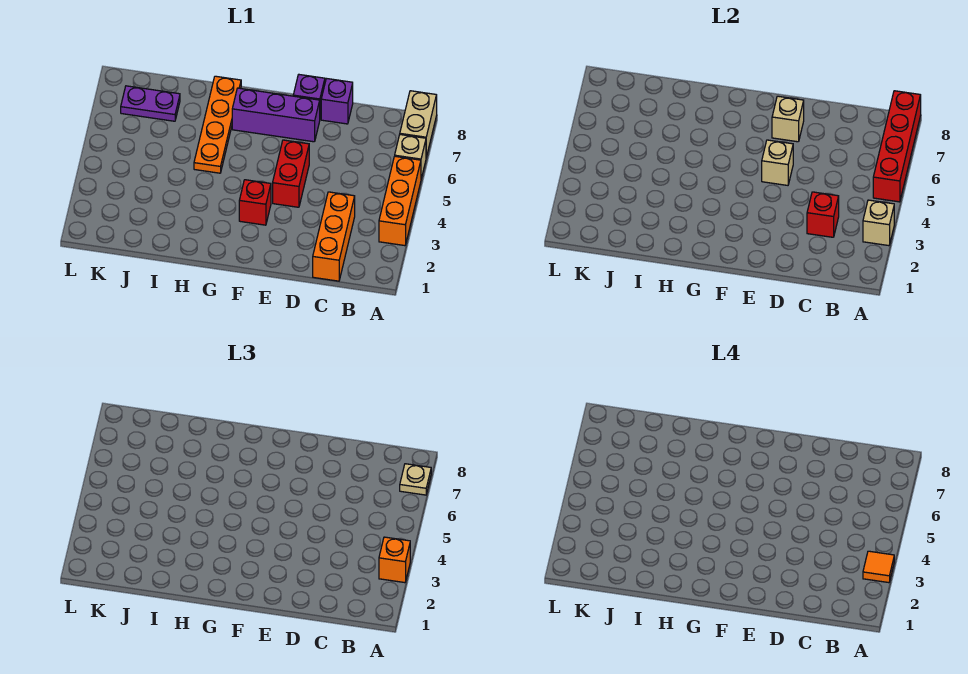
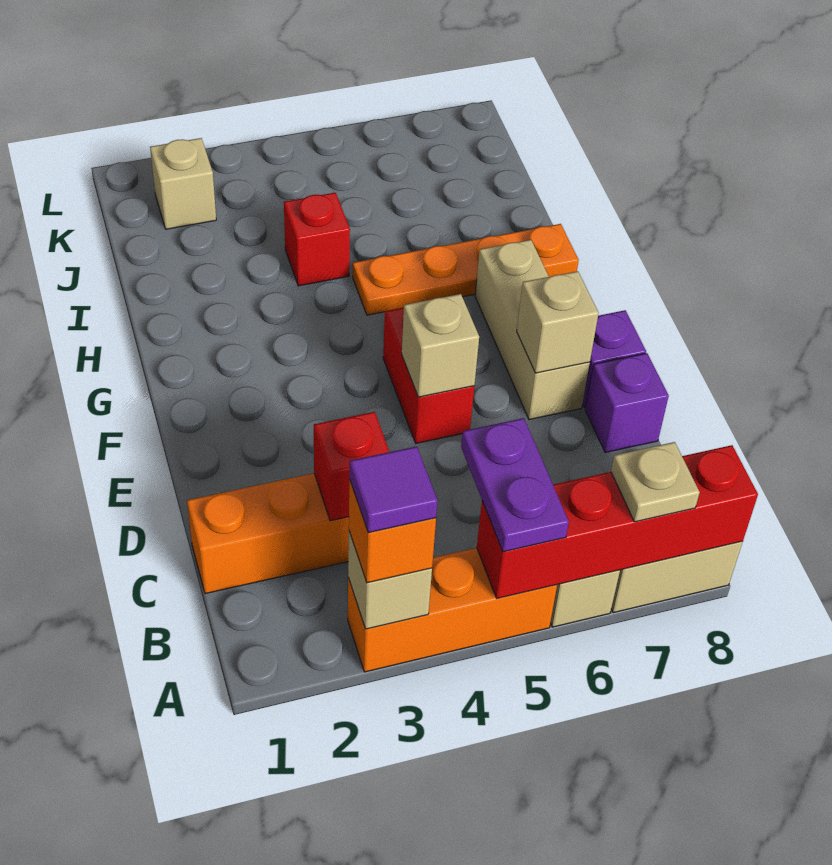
orange 1x1 tile [863,551,894,583] -> purple 1x1 tile [349,446,438,533]
red 1x2 brick [273,140,309,207] -> red 1x2 brick turned to [383,308,474,443]
purple 1x3 brick [232,88,320,142] -> tan 1x3 brick [475,240,590,420]
red 1x1 brick [239,180,271,225] -> red 1x1 brick moved to [284,193,350,286]
purple 1x2 plate [121,86,180,121] -> purple 1x2 plate moved to [461,418,569,552]
none -> tan 1x1 brick [150,138,216,229]

